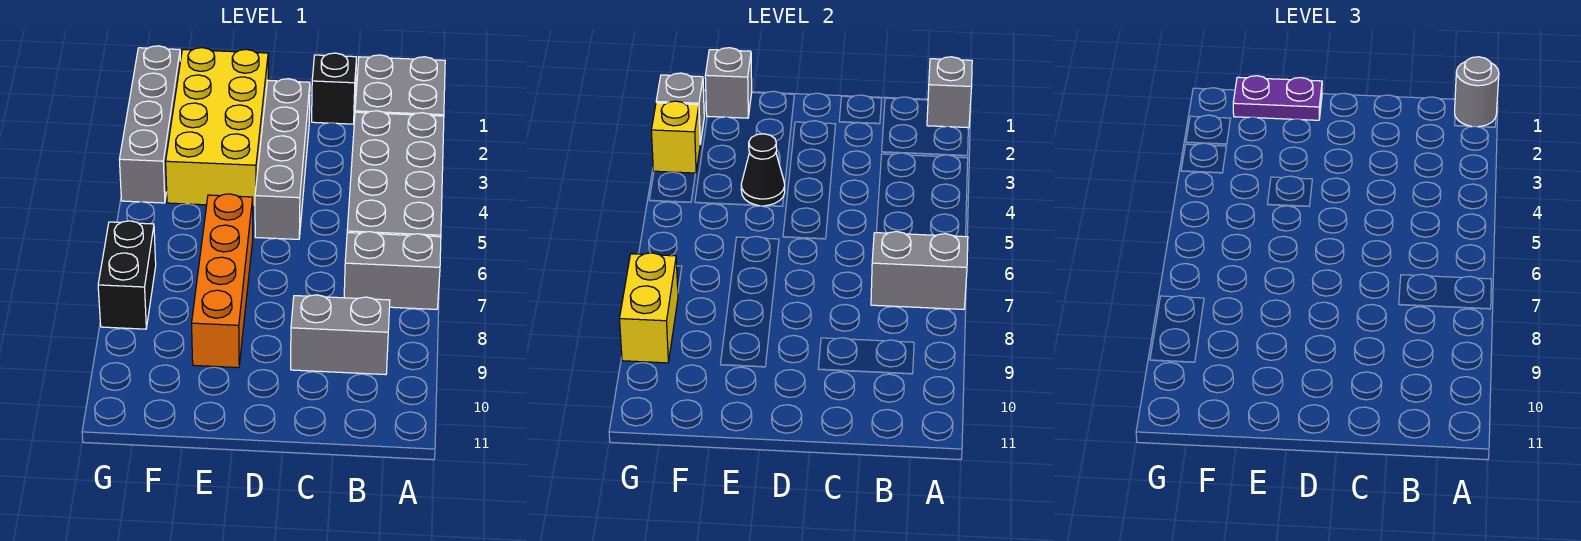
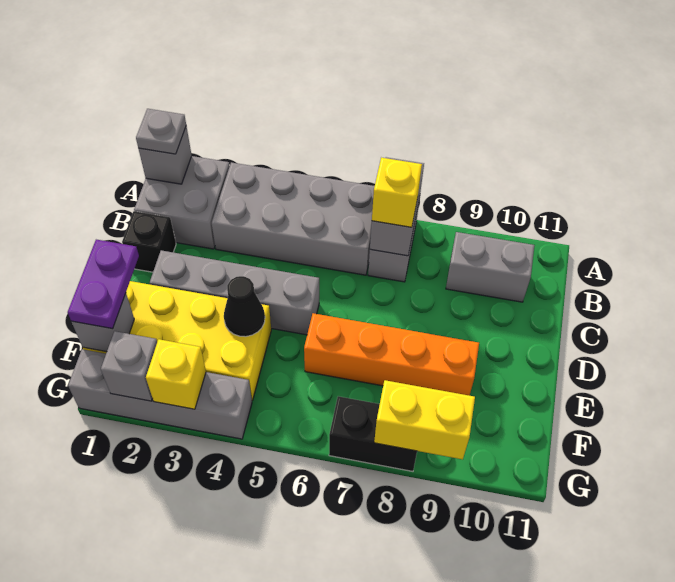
grey 1x1 round brick [1455,57,1499,127] -> grey 1x1 plate [136,109,186,154]
none -> yellow 1x1 brick [372,158,422,227]
grey 1x2 brick [291,295,390,375] -> grey 1x2 brick turned to [446,232,535,302]

